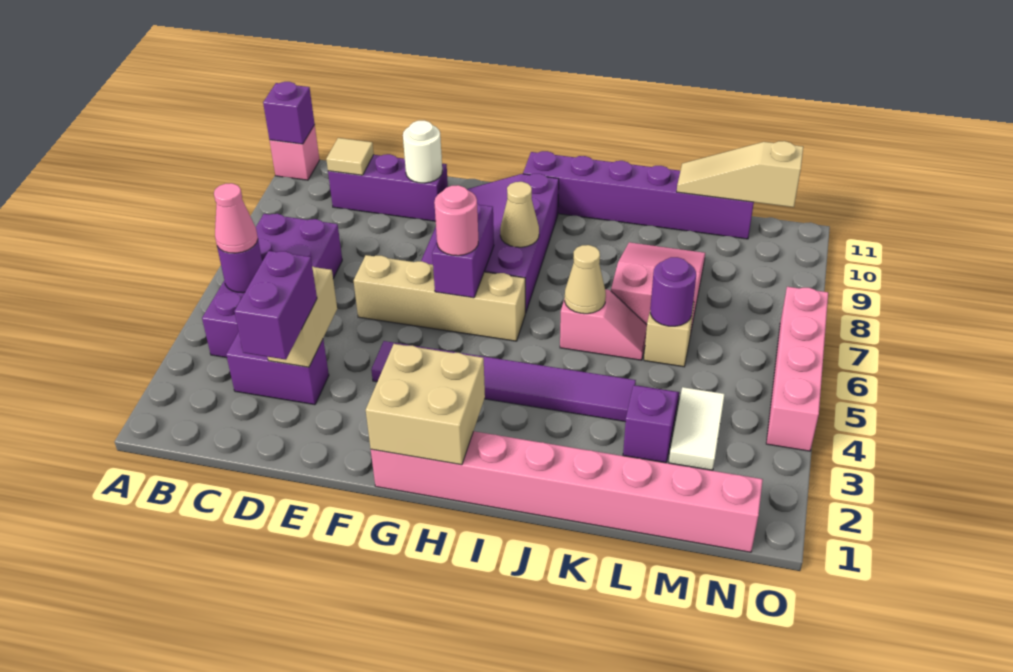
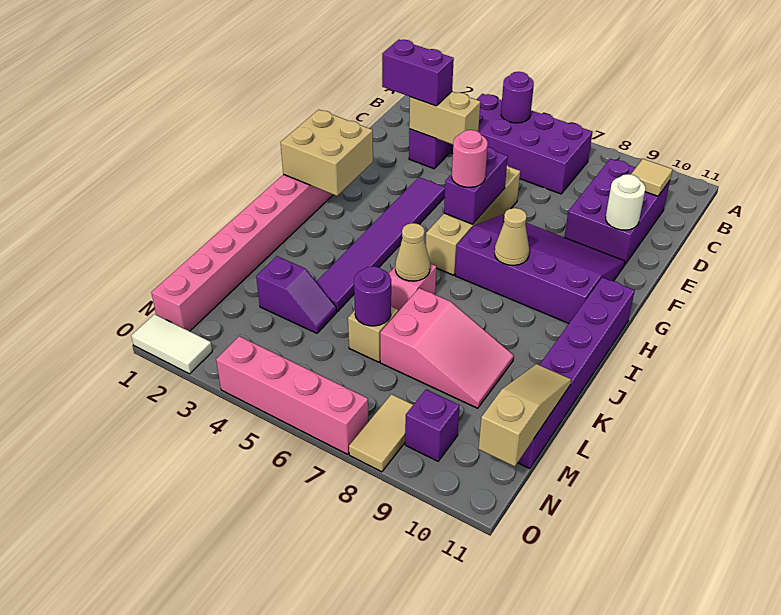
pink 1x1 brick [270,125,319,180] -> none
purple 1x1 brick [263,82,315,144] -> purple 1x1 brick moved to [405,390,460,461]
pink 1x1 cone [214,183,258,253] -> none
purple 1x3 brick [328,154,448,221] -> purple 2x3 brick [564,159,670,265]
purple 1x2 brick [432,204,494,298] -> purple 1x2 brick turned to [444,147,508,224]
white 1x2 tile [669,387,725,470] -> white 1x2 tile moved to [131,314,212,374]
none -> tan 1x2 tile [349,394,413,472]

